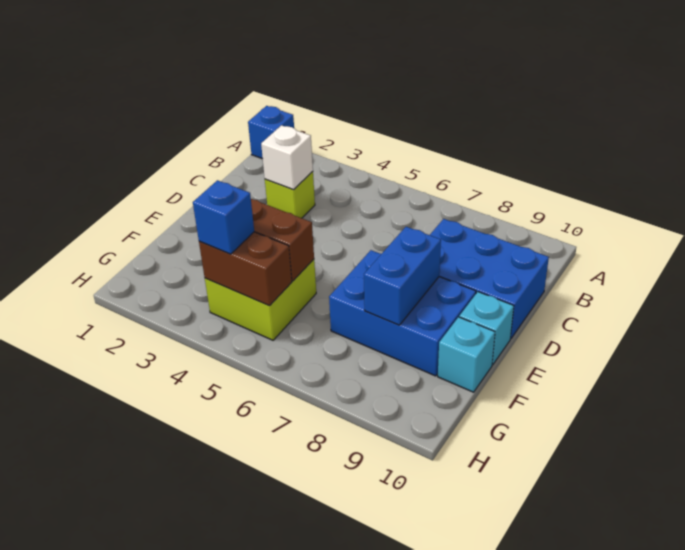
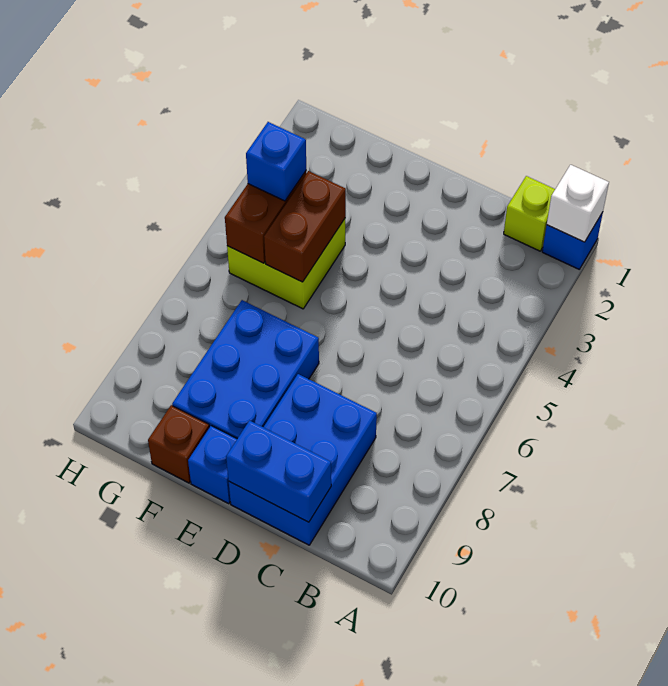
lime 1x1 brick [265,172,315,218] -> lime 1x1 brick moved to [504,176,555,251]
white 1x1 brick [261,125,313,190] -> white 1x1 brick moved to [547,165,609,242]
blue 1x2 brick [364,227,441,325] -> blue 1x2 brick moved to [226,421,331,522]
cyan 1x1 brick [459,292,514,365] -> blue 1x1 brick [188,426,237,504]
cyan 1x1 brick [438,317,495,392] -> brown 1x1 brick [148,405,209,483]

